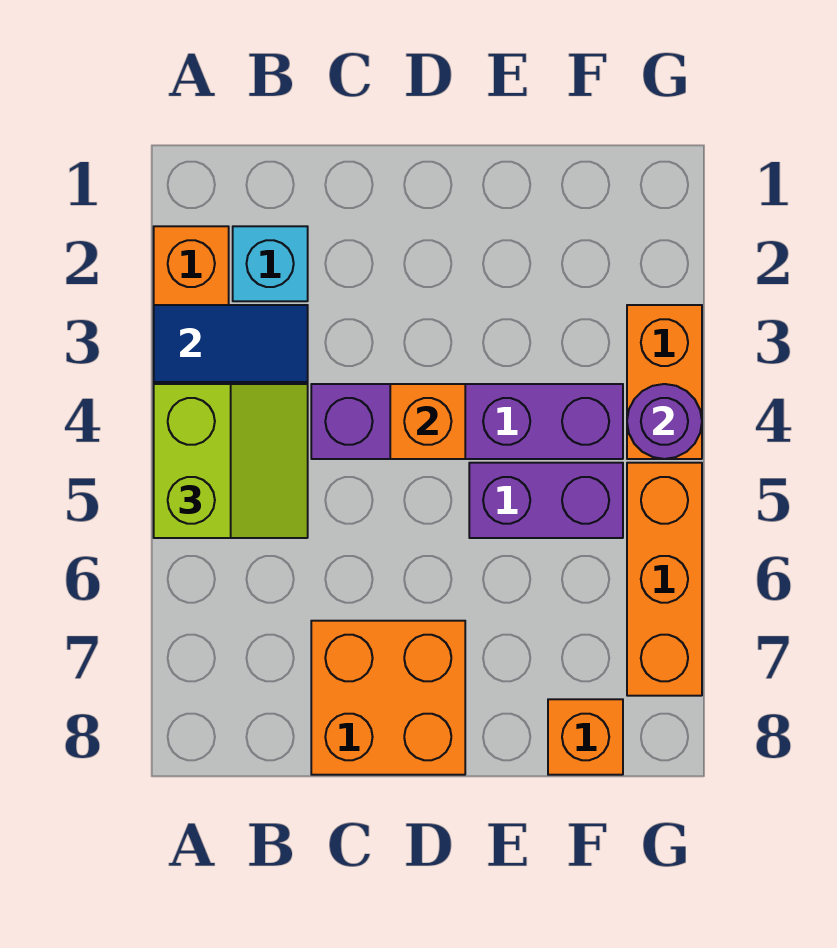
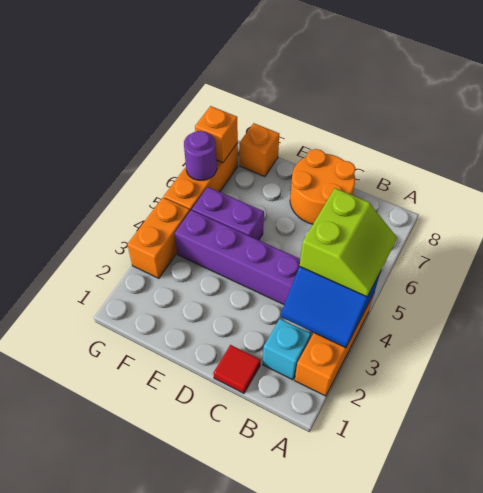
lime 2x2 slope [154,384,308,538] -> lime 2x2 slope turned to [300,188,397,297]
none -> red 1x1 tile [214,345,261,393]
orange 2x2 brick [311,621,465,775] -> orange 2x2 round brick [290,149,355,224]
orange 1x1 brick [390,384,465,459] -> orange 1x1 brick moved to [195,106,238,163]
purple 1x1 round brick [627,384,702,459] -> purple 1x1 round brick moved to [184,131,217,180]

